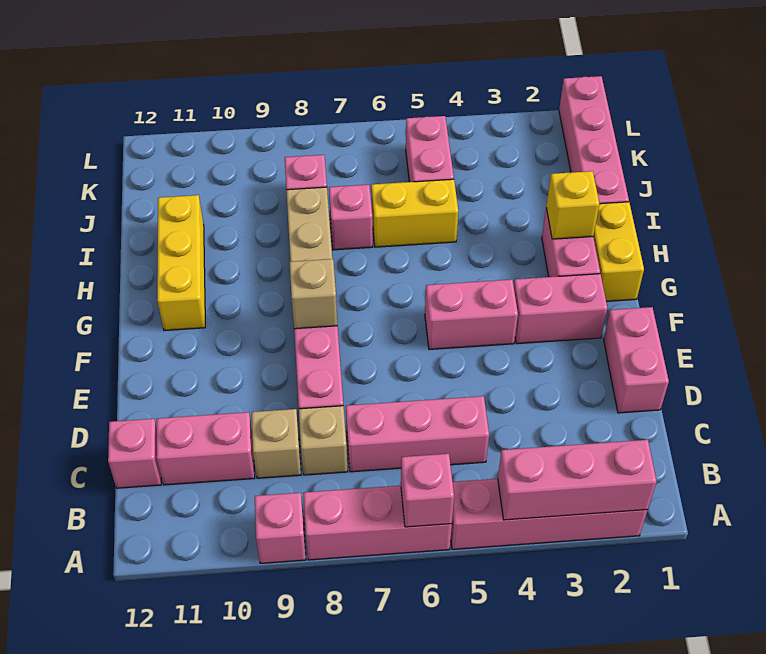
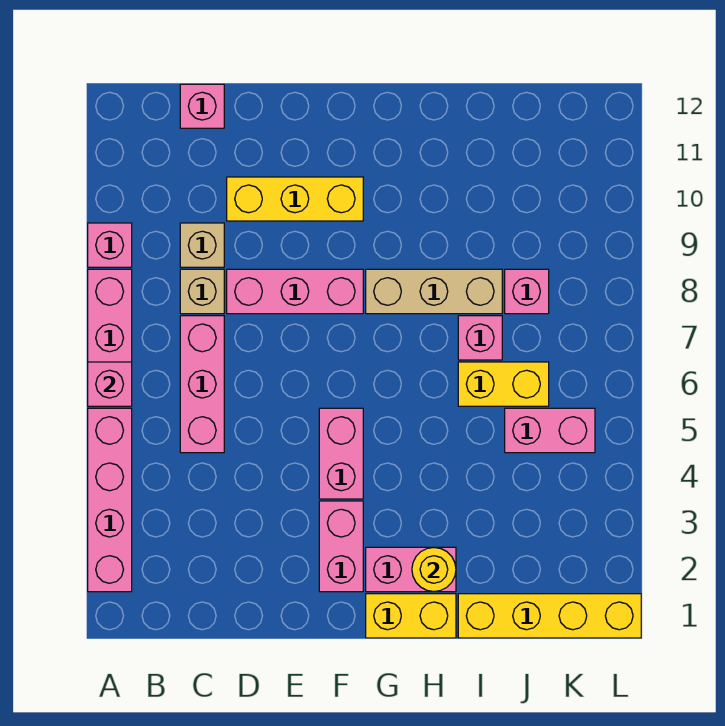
pink 1x3 brick [498,440,657,520] -> none
pink 1x2 brick [156,412,255,485] -> none
pink 1x2 brick [604,307,669,413] -> none
tan 1x1 brick [289,259,337,329] -> none
yellow 1x3 brick [157,195,205,331] -> yellow 1x3 brick moved to [227,177,363,221]
yellow 1x1 brick [546,171,599,239] -> yellow 1x1 round brick [412,547,456,592]
pink 1x4 brick [559,76,629,204] -> yellow 1x4 brick [458,594,641,638]
yellow 1x2 brick [371,179,458,247] -> yellow 1x2 brick turned to [458,362,549,406]

